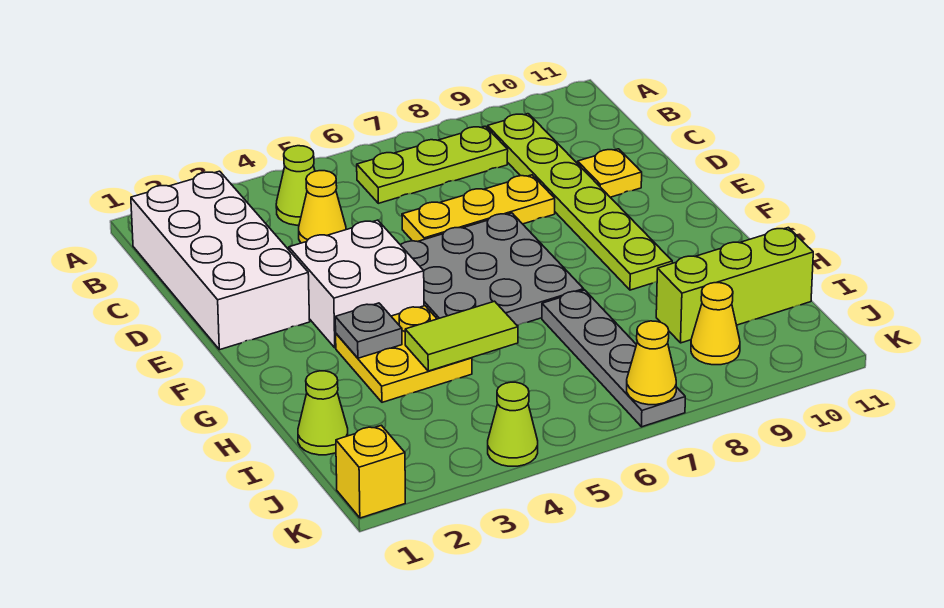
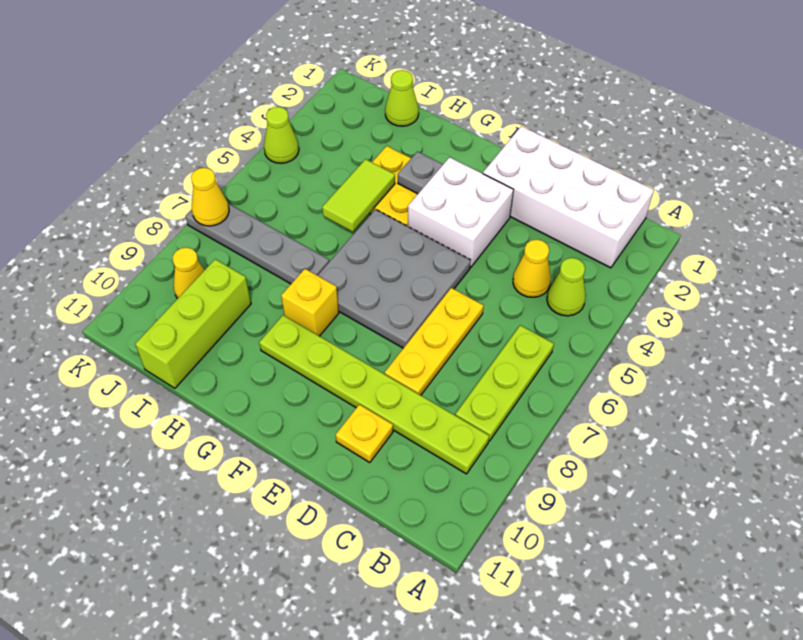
yellow 1x1 brick [336,425,405,518] -> yellow 1x1 brick moved to [281,269,339,336]

